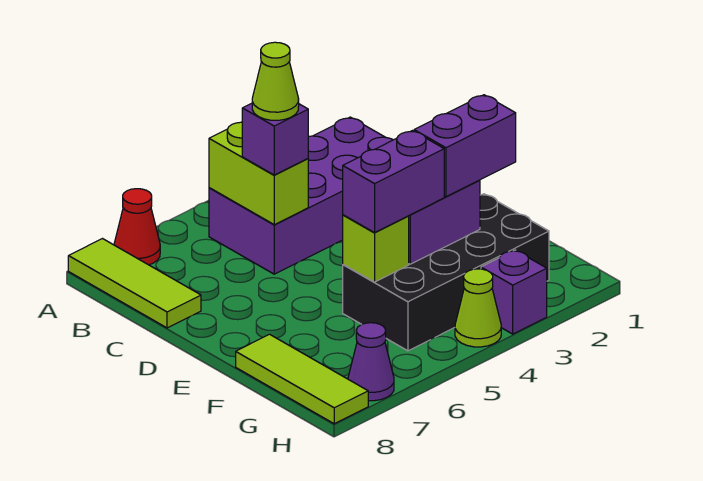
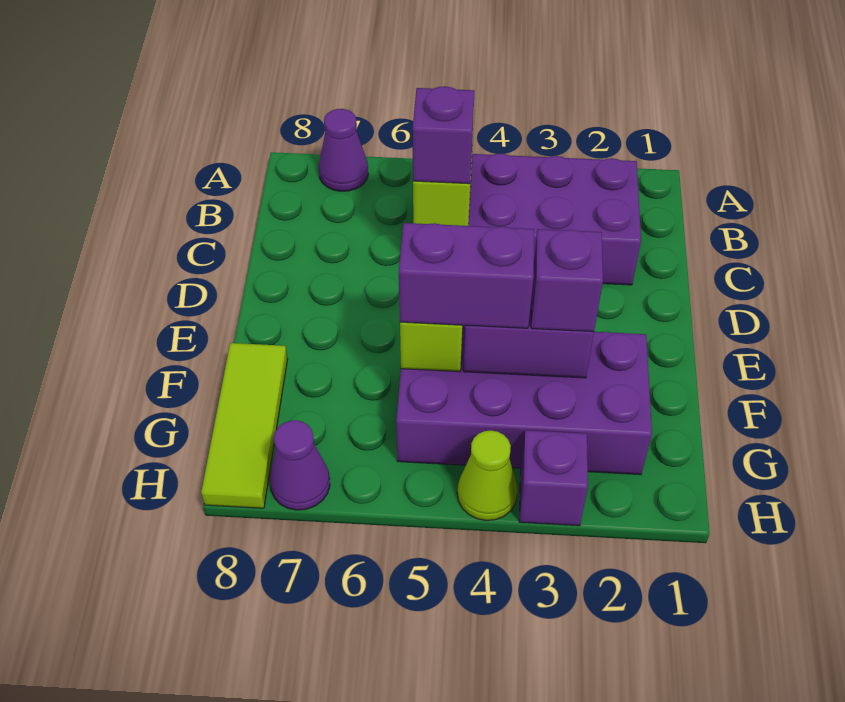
red 1x1 cone [114,189,160,265] -> purple 1x1 cone [319,109,368,191]
lime 1x3 tile [68,239,201,328] -> none
lime 1x1 cone [252,42,299,120] -> none
black 2x4 brick [343,194,549,351] -> purple 2x4 brick [396,325,652,475]
purple 1x2 brick [414,95,516,197] -> purple 1x1 brick [531,229,603,332]

